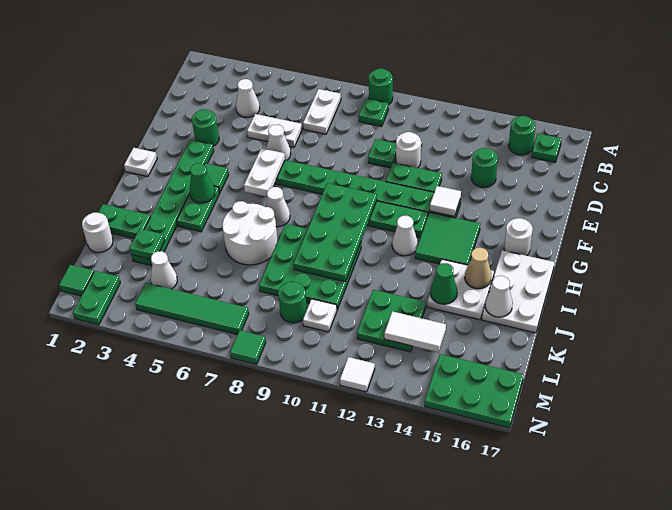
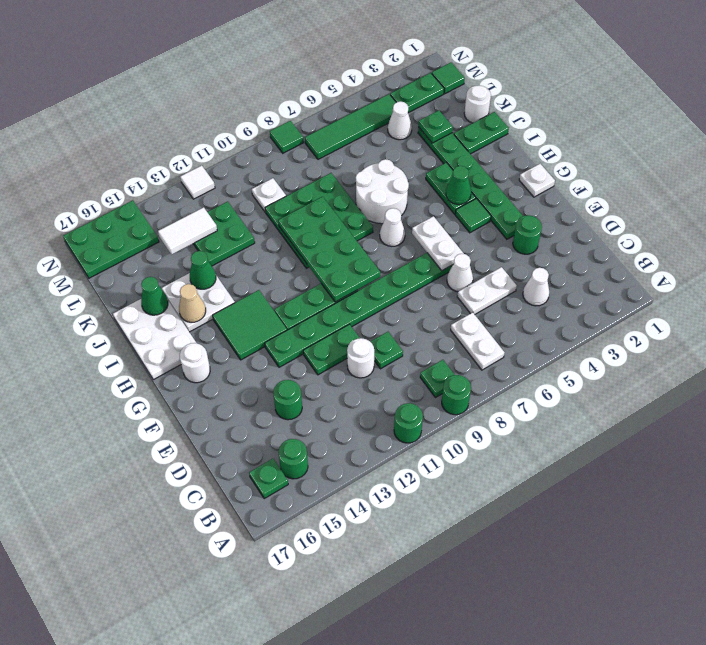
white 1x1 tile [430,186,461,216] -> none
white 1x1 cone [392,216,418,256] -> none
white 1x1 cone [485,276,513,317] -> green 1x1 cone [141,277,168,315]
green 1x1 round brick [278,282,307,323] -> green 1x1 round brick moved to [394,403,423,443]
green 1x2 plate [73,271,120,325] -> green 1x2 plate turned to [390,73,444,113]

